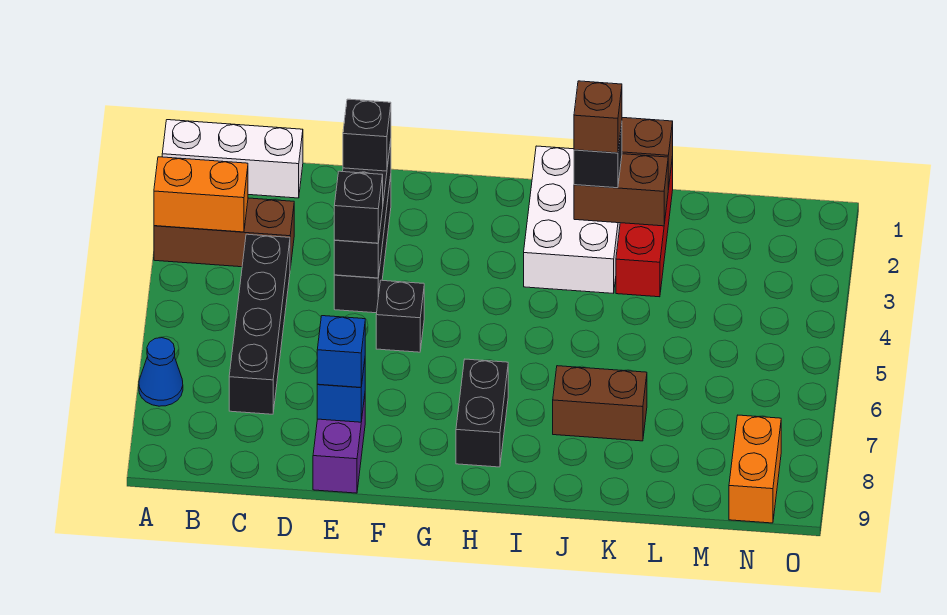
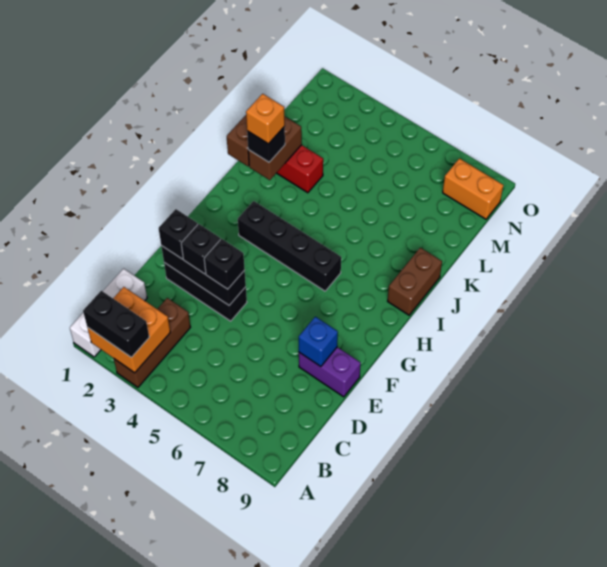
orange 1x2 brick [154,157,248,232] -> orange 2x2 brick [87,287,170,373]
blue 1x1 cone [139,338,183,406] -> none
black 1x4 brick [229,234,290,414] -> black 1x4 brick moved to [238,201,341,291]
blue 1x1 brick [317,316,365,387] -> none
black 1x1 brick [376,280,424,352] -> black 1x1 brick moved to [181,224,220,274]
black 1x2 brick [456,359,508,467] -> black 1x2 brick moved to [83,291,149,357]
white 2x3 brick [524,146,620,293] -> none
brown 1x1 brick [574,81,622,153] -> orange 1x1 brick [246,94,285,144]
brown 1x2 brick [553,366,647,441] -> brown 1x2 brick moved to [388,248,442,315]

